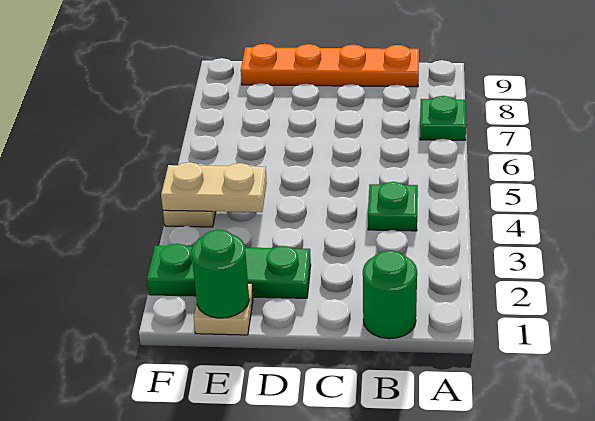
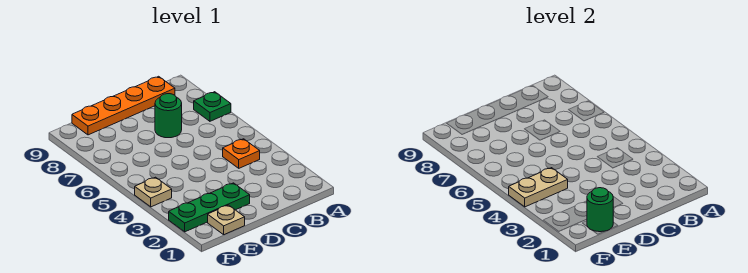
green 1x1 round brick [363,250,417,339] -> green 1x1 round brick moved to [155,94,182,138]
green 1x1 plate [368,182,418,231] -> orange 1x1 plate [223,139,260,168]

